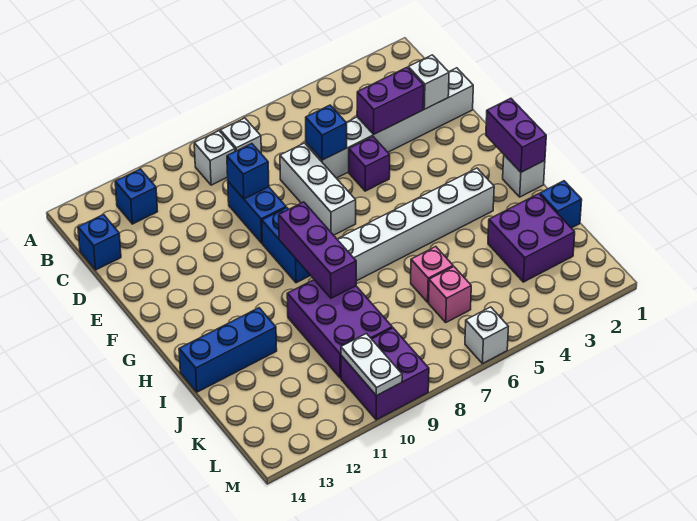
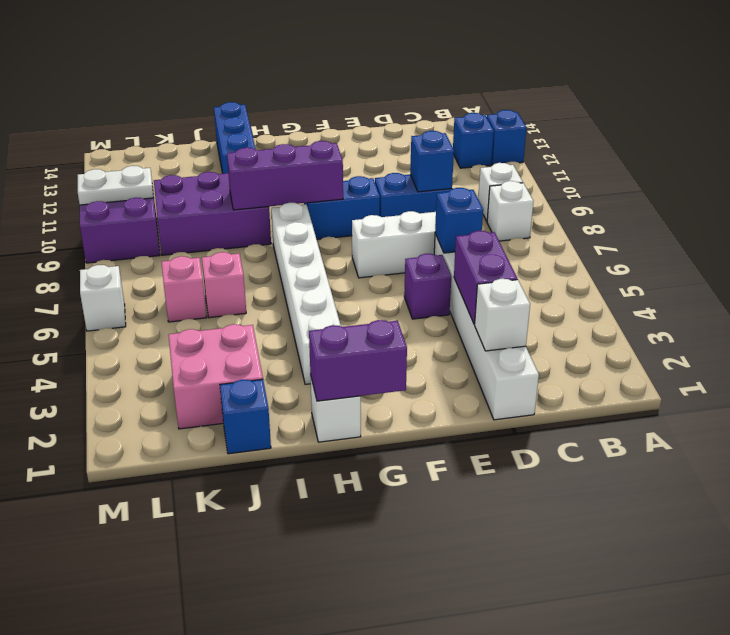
blue 1x1 brick [78,215,121,270] -> blue 1x1 brick moved to [487,110,527,165]
purple 2x2 brick [488,194,575,282] -> pink 2x2 brick [169,324,263,429]

